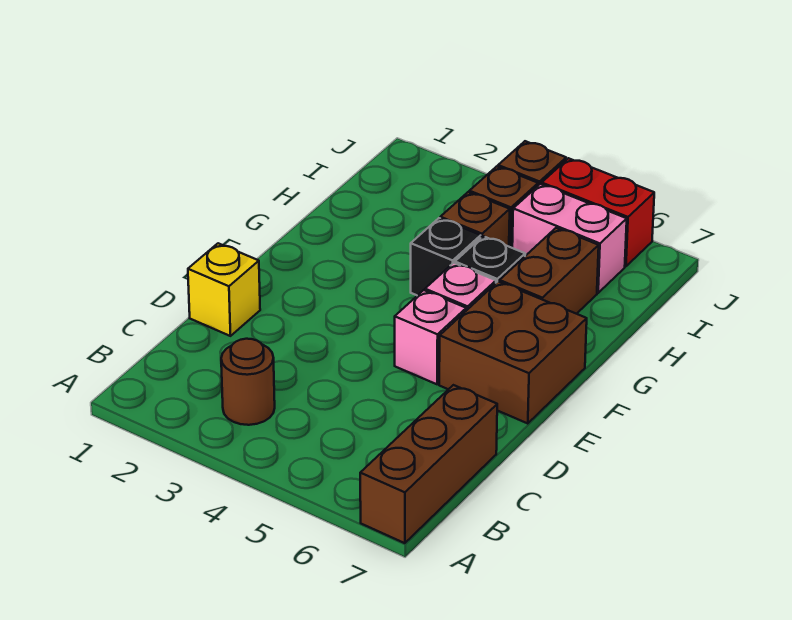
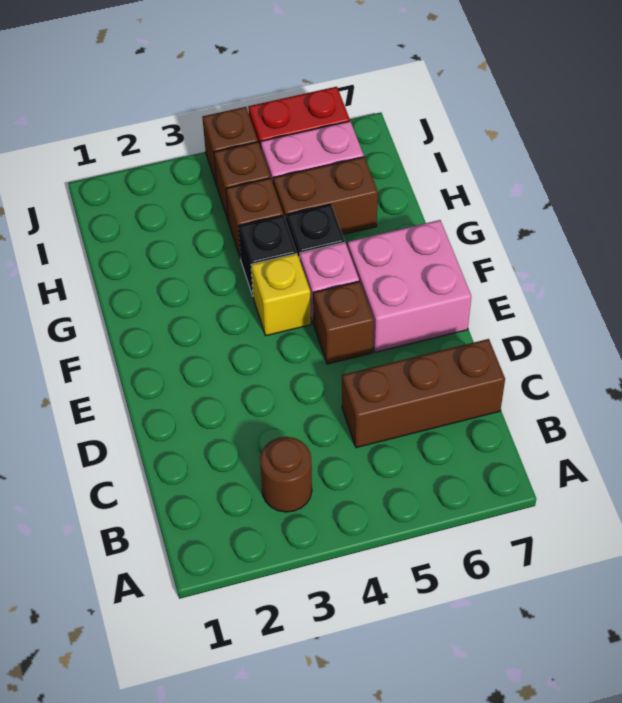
brown 1x3 brick [360,385,497,543] -> brown 1x3 brick turned to [342,339,505,448]
yellow 1x1 brick [188,243,260,336] -> yellow 1x1 brick moved to [251,254,311,336]
pink 1x1 brick [395,290,466,384] -> brown 1x1 brick [313,281,374,364]
brown 2x2 brick [439,281,587,424] -> pink 2x2 brick [348,220,471,352]
brown 1x2 brick [500,228,599,314] -> brown 1x2 brick turned to [273,157,378,235]

